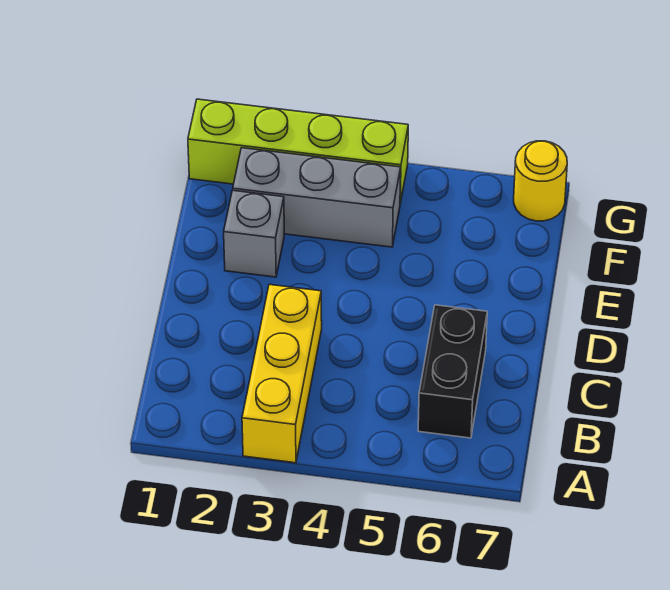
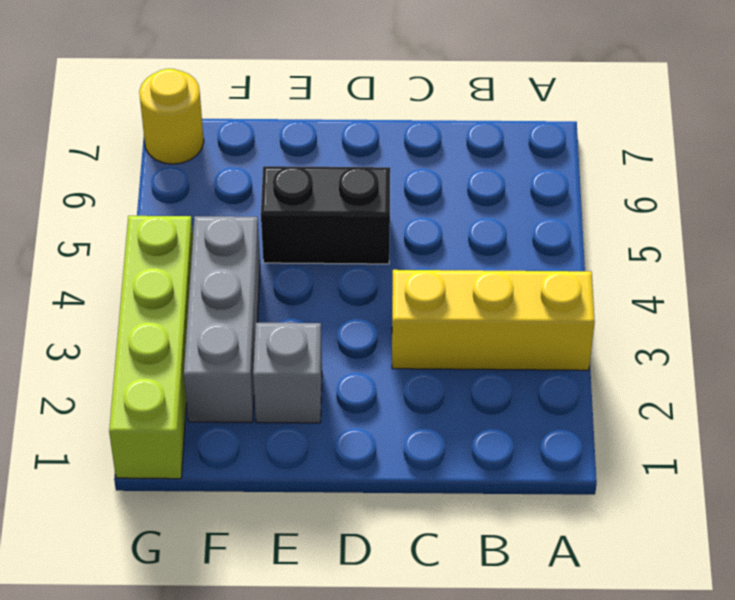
black 1x2 brick [418,305,487,438] -> black 1x2 brick moved to [261,166,390,264]

